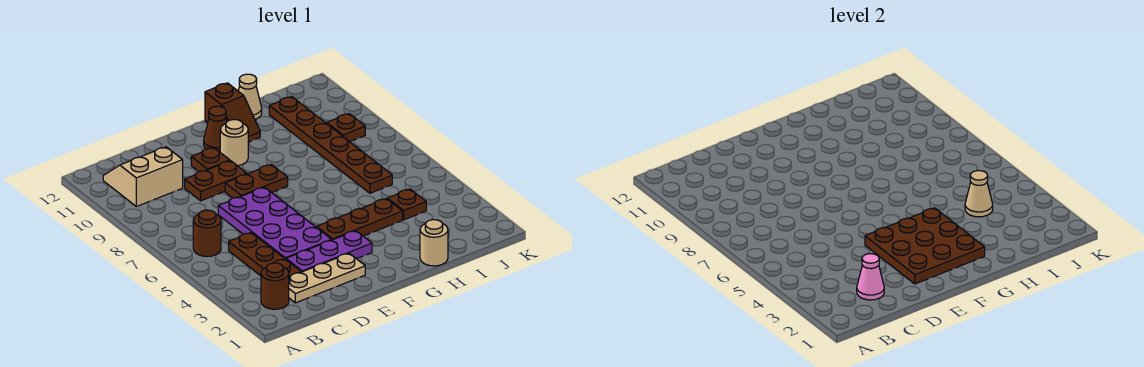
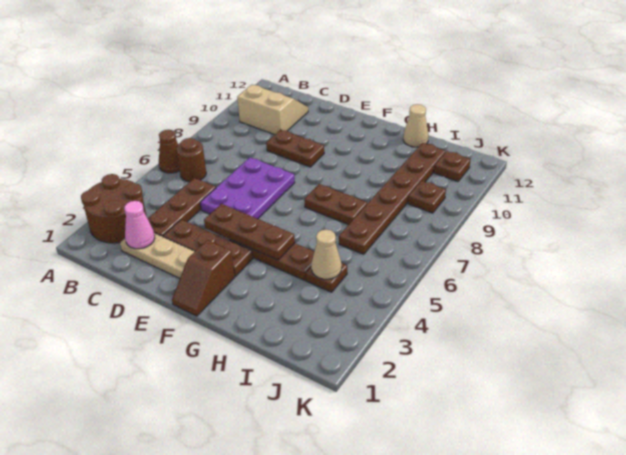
brown 1x1 round brick [261,263,289,309] -> brown 2x2 round brick [81,174,146,243]
purple 1x3 plate [286,231,372,272] -> brown 1x3 plate [163,219,253,276]
purple 2x4 plate [218,187,332,259] -> purple 2x3 plate [200,157,295,219]
brown 3x3 plate [865,208,985,284] -> brown 1x3 plate [204,204,295,260]
brown 1x2 plate [225,165,288,198] -> brown 1x2 plate moved to [304,184,367,225]
brown 1x1 plate [191,147,230,172] -> brown 1x1 plate moved to [434,151,470,182]
tan 1x1 round brick [220,120,248,166] -> none
brown 1x1 cone [204,106,227,152] -> brown 1x1 cone moved to [159,130,180,173]
brown 1x2 slope [205,83,260,142] -> brown 1x2 slope moved to [172,240,235,316]
tan 1x1 round brick [420,220,448,266] -> none

